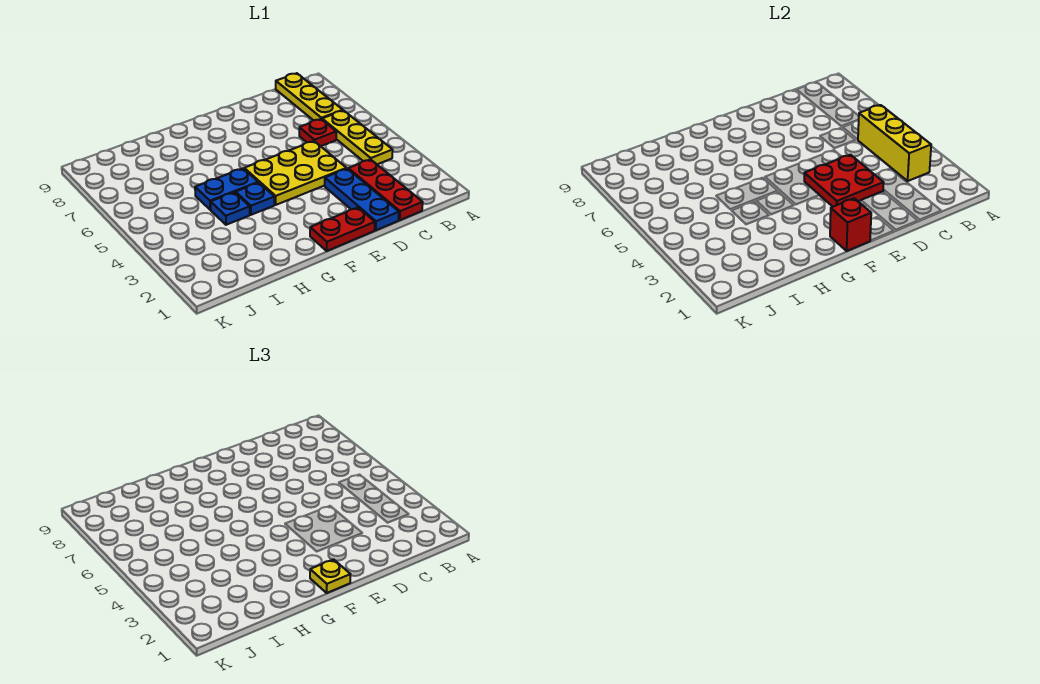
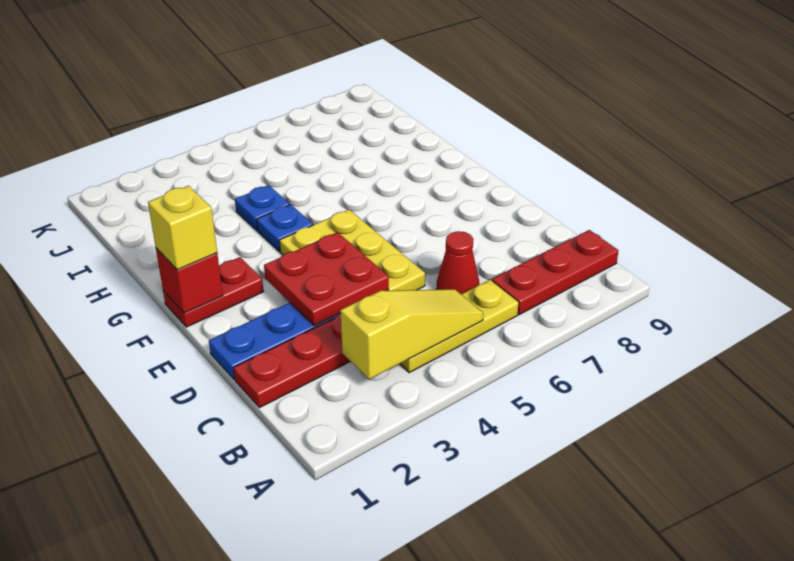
yellow 1x3 brick [858,105,931,181] -> yellow 1x3 slope [340,289,483,379]
yellow 1x3 plate [276,73,343,120] -> red 1x3 plate [492,230,618,315]
red 1x1 plate [299,119,336,146] -> red 1x1 cone [437,231,479,294]
red 1x2 plate [310,208,375,251] -> red 1x2 plate turned to [163,257,264,327]
yellow 1x1 plate [310,559,351,593] -> yellow 1x1 brick [148,186,217,270]
blue 1x2 plate [195,168,258,210] -> none

